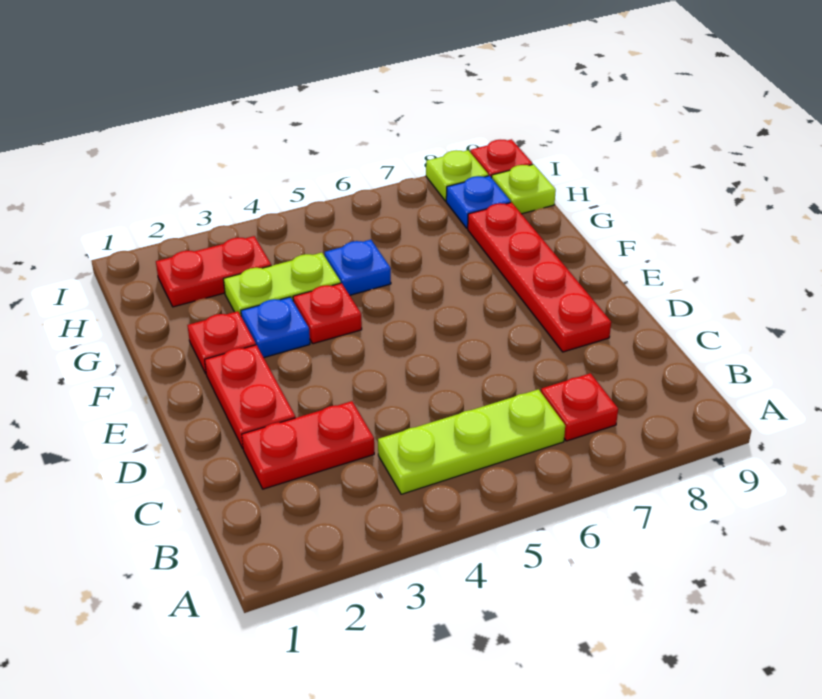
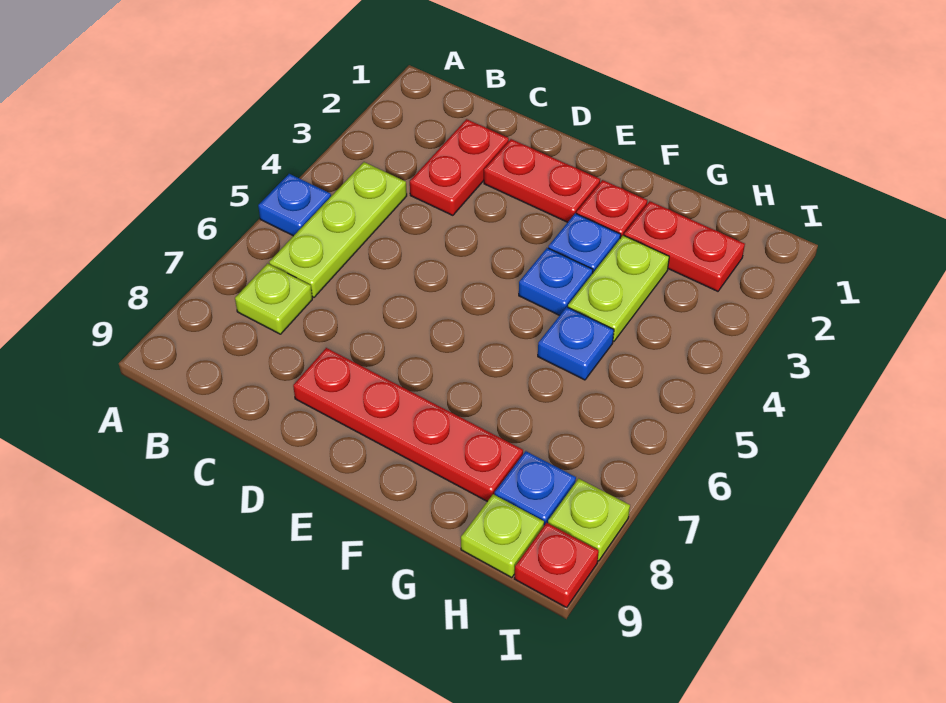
none -> blue 1x1 plate [258,174,331,236]
red 1x1 plate [541,373,618,441] -> lime 1x1 plate [235,264,312,334]
red 1x1 plate [293,283,362,344] -> blue 1x1 plate [519,248,593,315]
red 1x2 plate [156,236,271,307] -> red 1x2 plate turned to [624,201,745,291]

